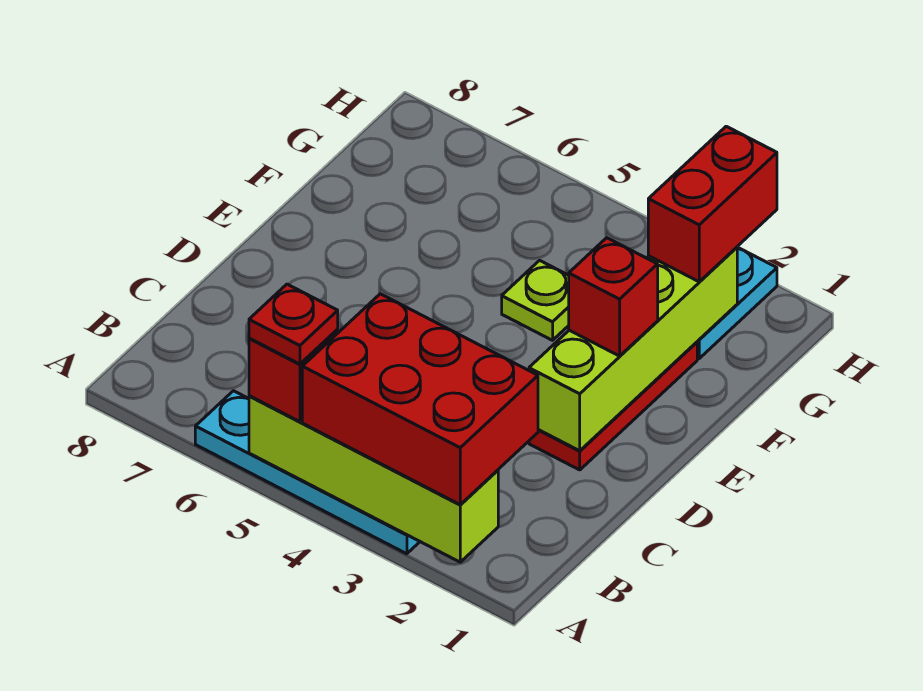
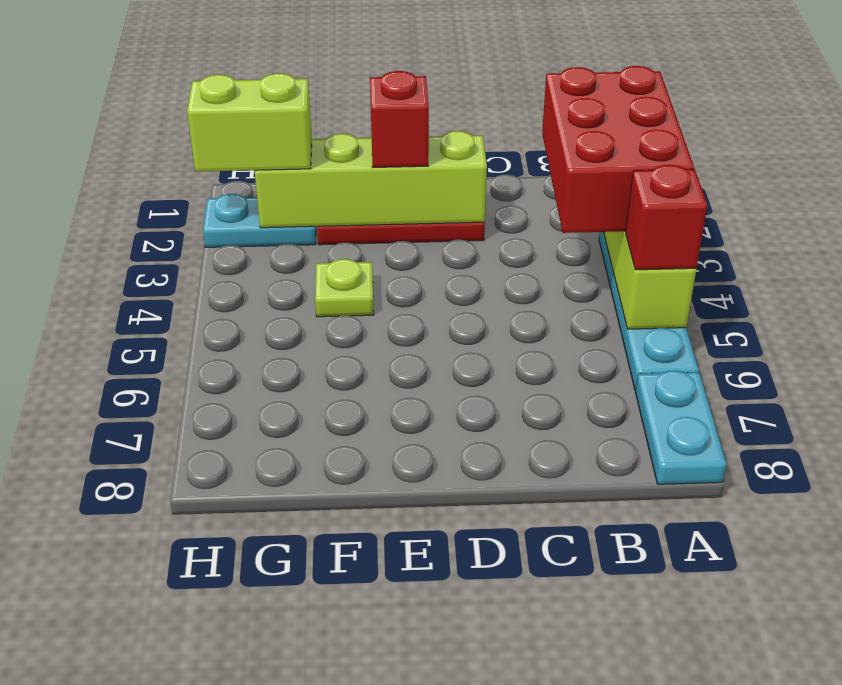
red 1x1 plate [249,284,338,364] -> none
none -> cyan 1x2 plate [635,371,726,484]
red 1x2 brick [648,126,777,282] -> lime 1x2 brick [187,73,312,172]

